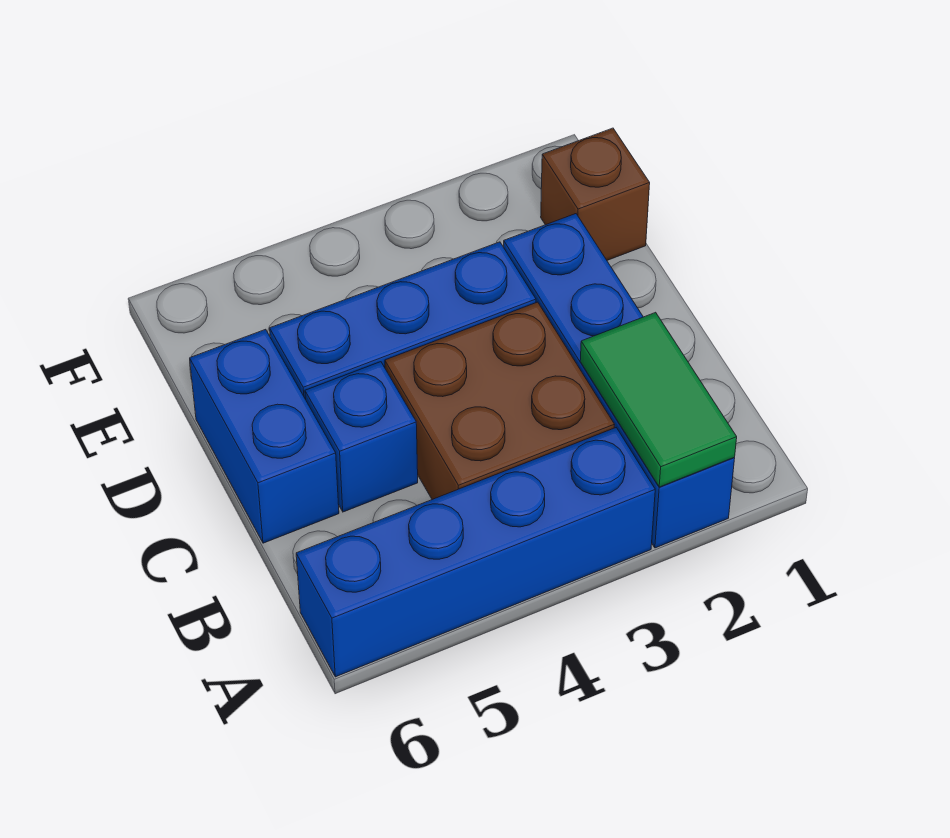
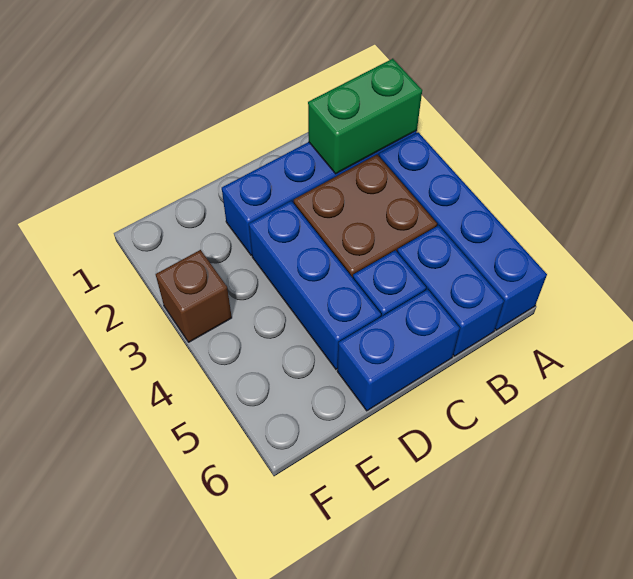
green 1x2 tile [580,312,737,487] -> green 1x2 brick [308,59,422,174]
none -> blue 1x2 brick [397,225,504,356]
brown 1x1 brick [541,128,650,260] -> brown 1x1 brick moved to [156,250,232,342]

